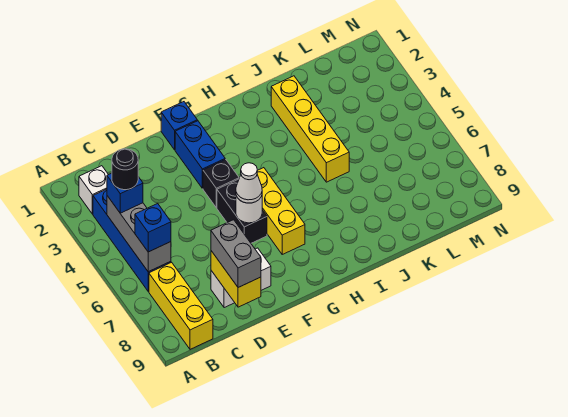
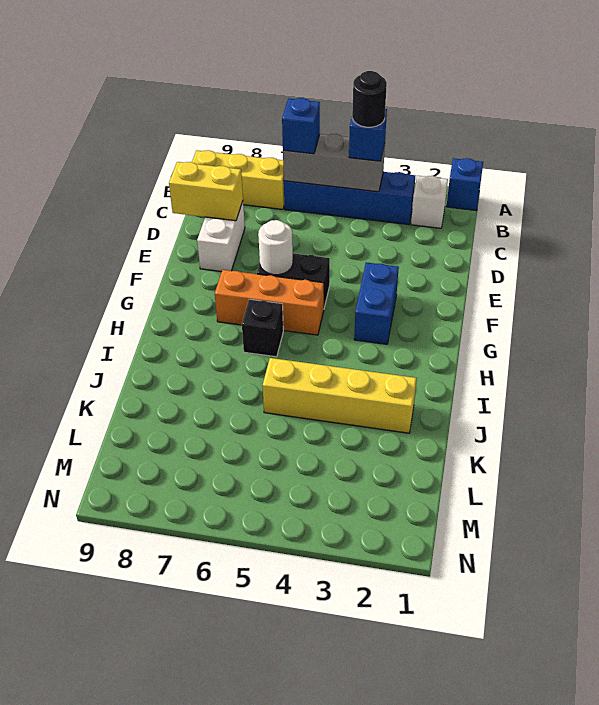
grey 1x2 brick [211,220,261,287] -> none
blue 1x1 brick [161,102,197,150] -> blue 1x1 brick moved to [446,158,483,210]
blue 1x2 brick [175,121,225,188] -> blue 1x2 brick turned to [354,263,399,344]
black 1x1 brick [203,159,239,208] -> black 1x1 brick moved to [242,299,283,357]
white 1x1 cone [236,163,262,203] -> none
yellow 1x3 brick [257,168,305,254] -> orange 1x3 brick [215,270,324,335]

